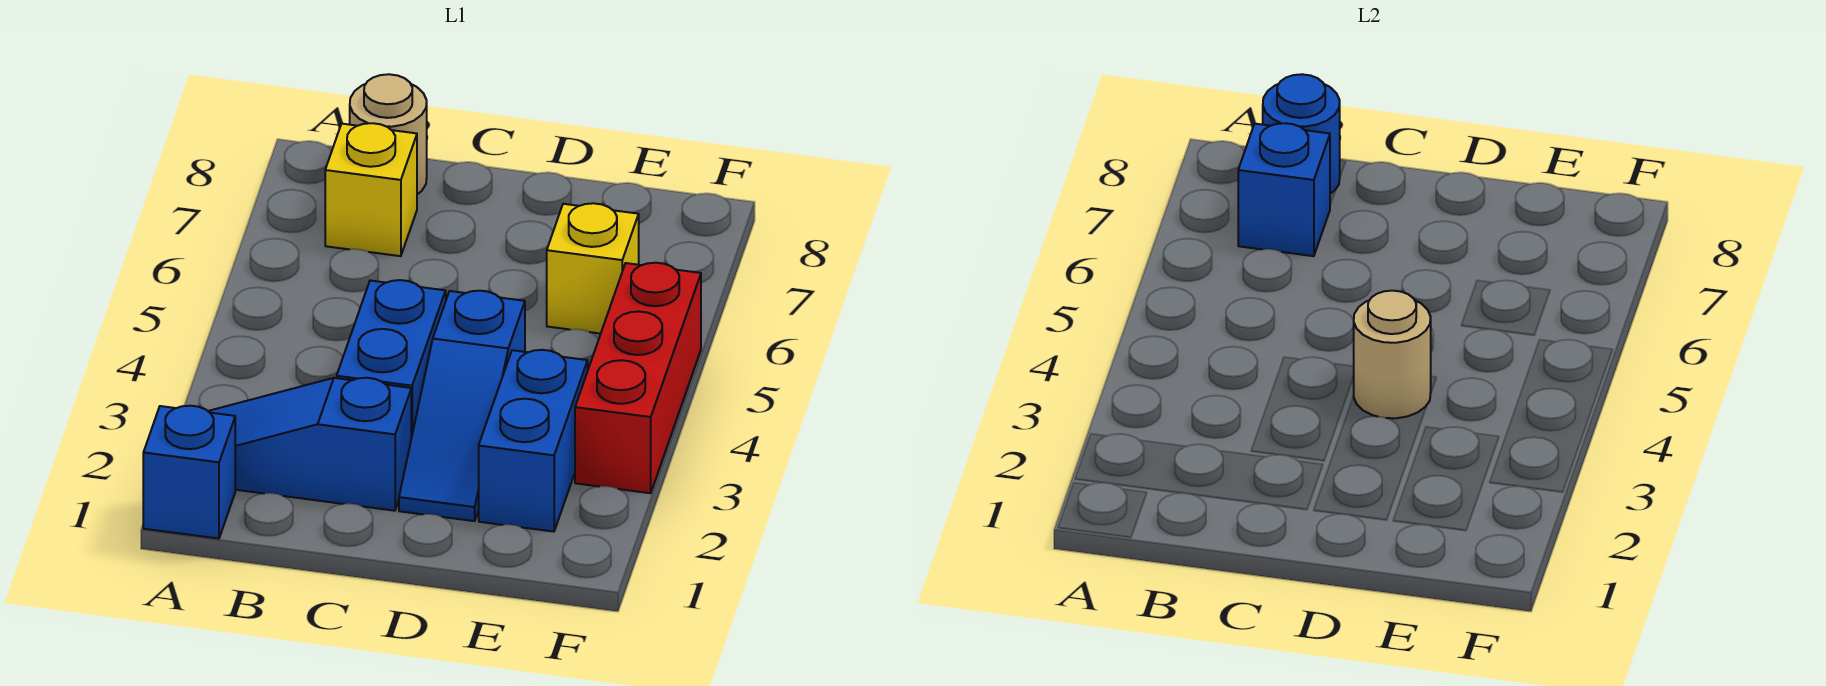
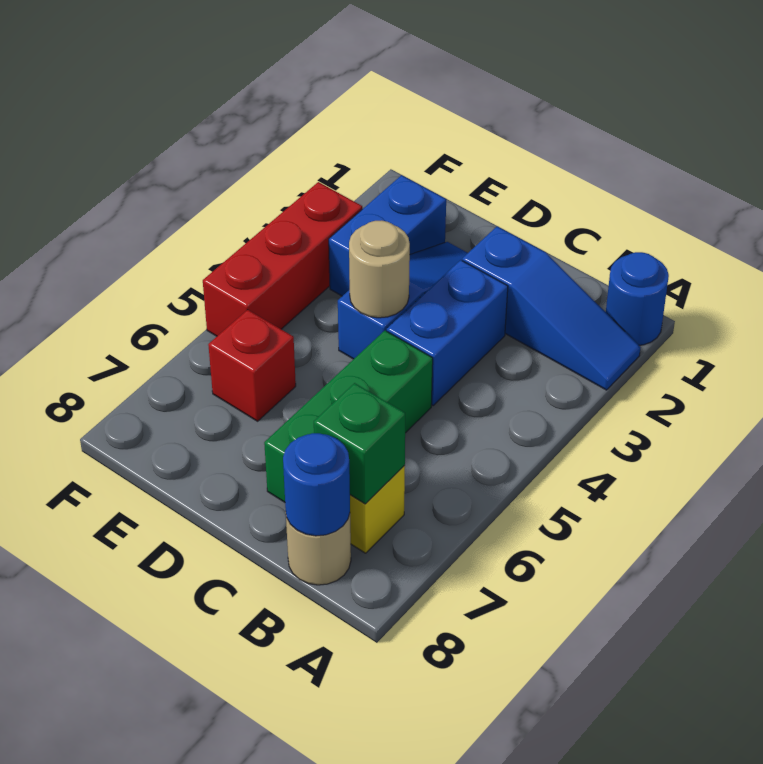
blue 1x1 brick [143,406,235,539] -> blue 1x1 round brick [606,252,669,345]
blue 1x1 brick [1238,123,1330,256] -> green 1x1 brick [314,383,405,504]
none -> green 1x3 brick [264,331,433,502]
yellow 1x1 brick [547,203,639,334] -> red 1x1 brick [208,310,296,421]

